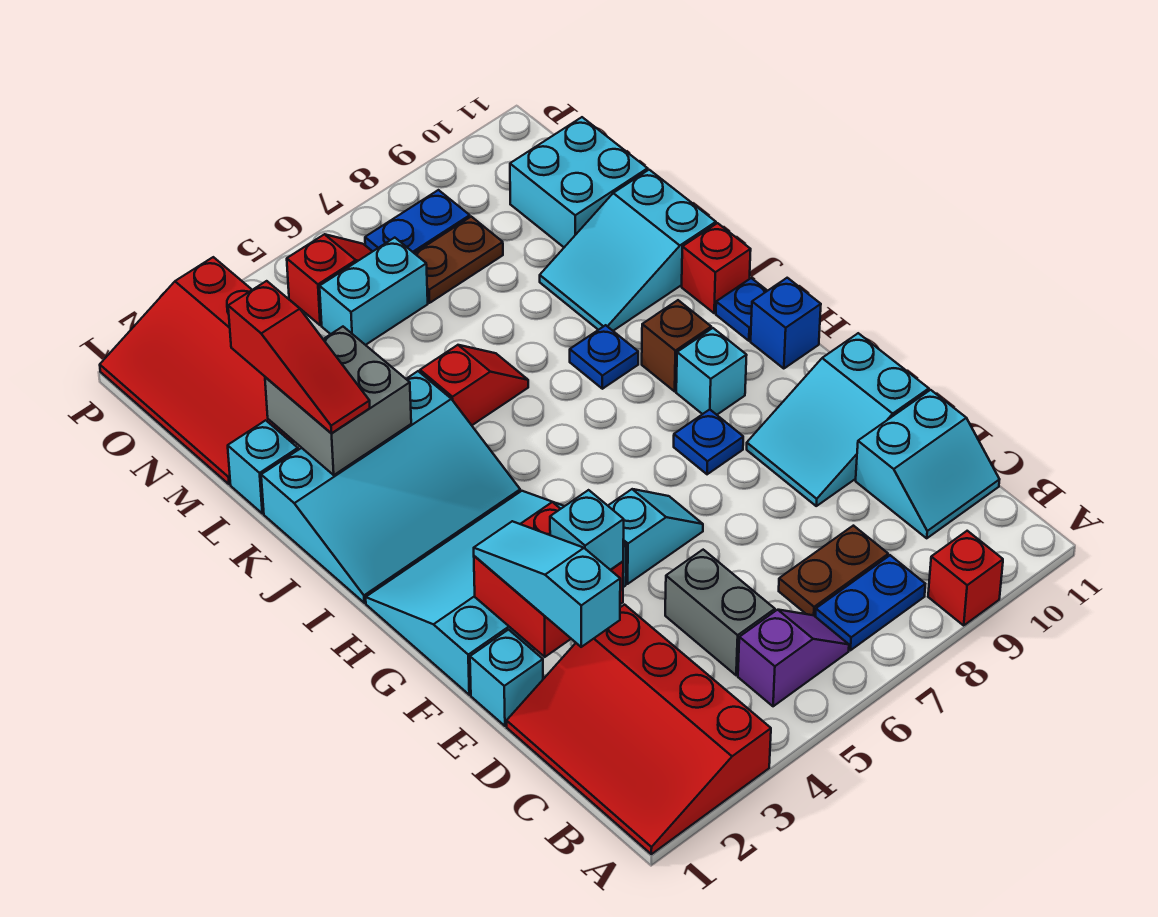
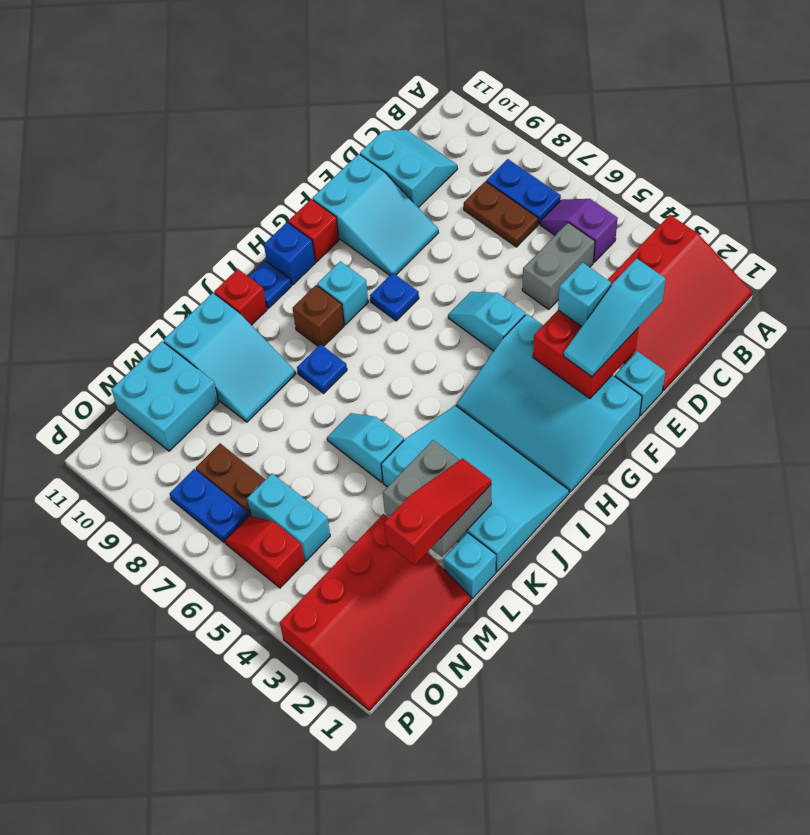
red 1x1 brick [928,531,1003,625] -> red 1x1 brick moved to [288,199,339,262]
red 1x2 slope [420,345,528,425] -> cyan 1x2 slope [327,413,404,482]

